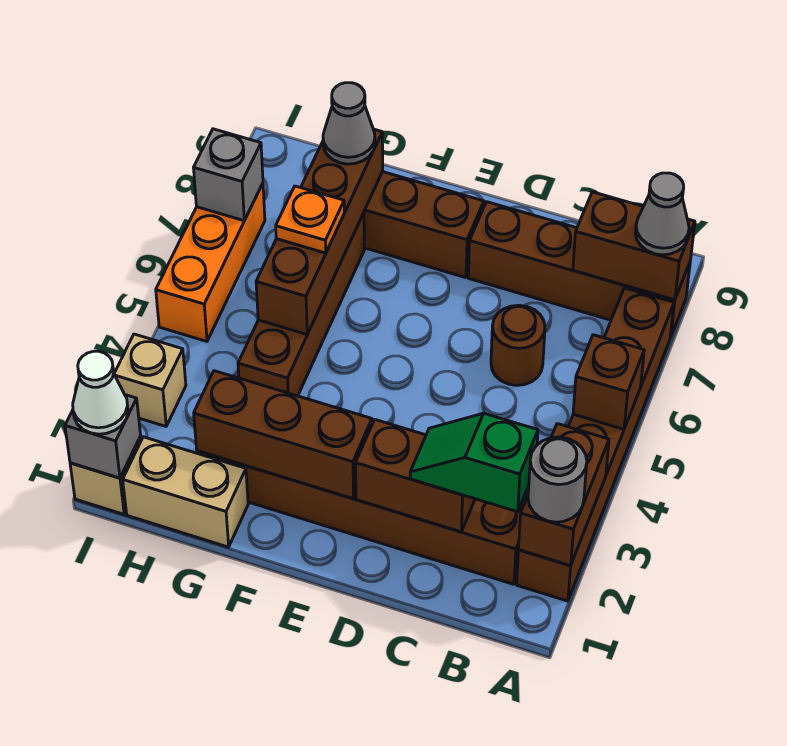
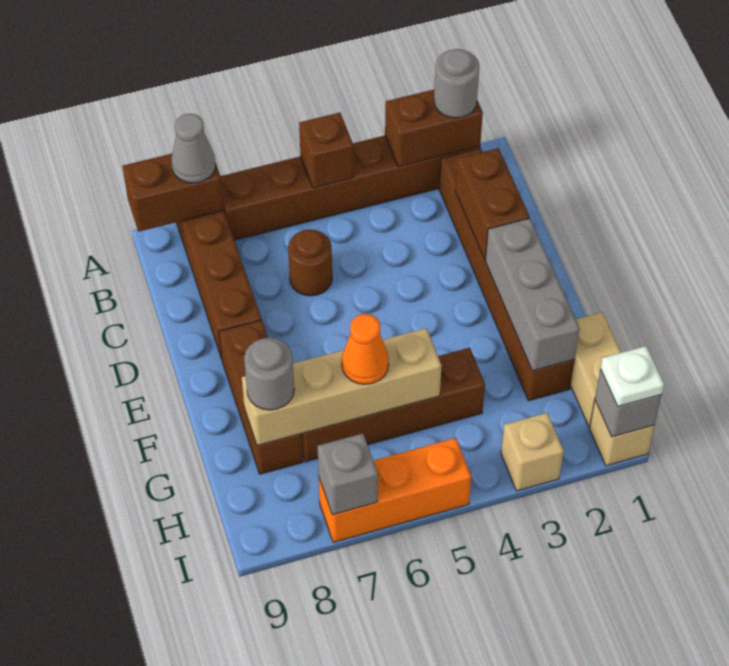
brown 1x2 brick [573,192,695,300] -> brown 1x2 brick turned to [123,154,224,232]
green 1x2 slope [410,413,538,512] -> none
brown 1x3 brick [194,371,372,498] -> grey 1x3 brick [485,218,580,371]
brown 1x4 brick [256,129,383,334] -> tan 1x4 brick [242,328,442,445]
orange 1x1 plate [276,186,344,253] -> orange 1x1 cone [342,314,389,384]
grey 1x1 cone [323,83,375,164] -> grey 1x1 round brick [244,338,294,410]
white 1x1 cone [73,351,128,434] -> white 1x1 plate [601,346,664,406]

